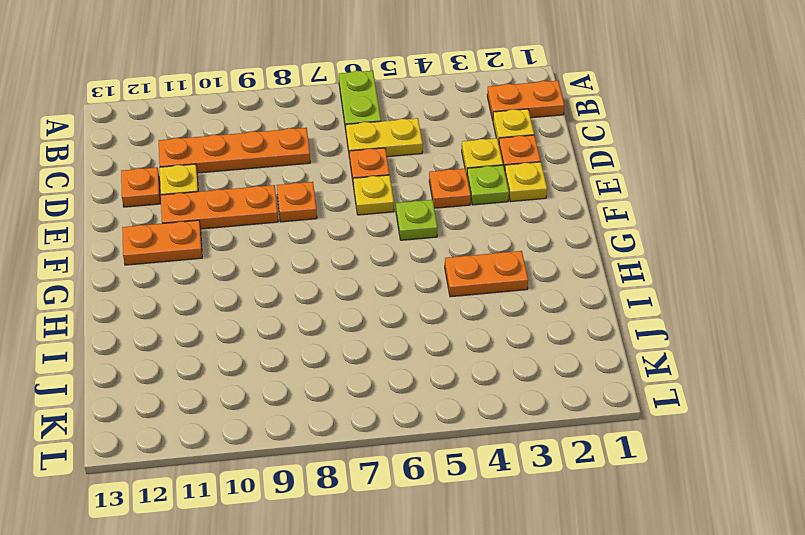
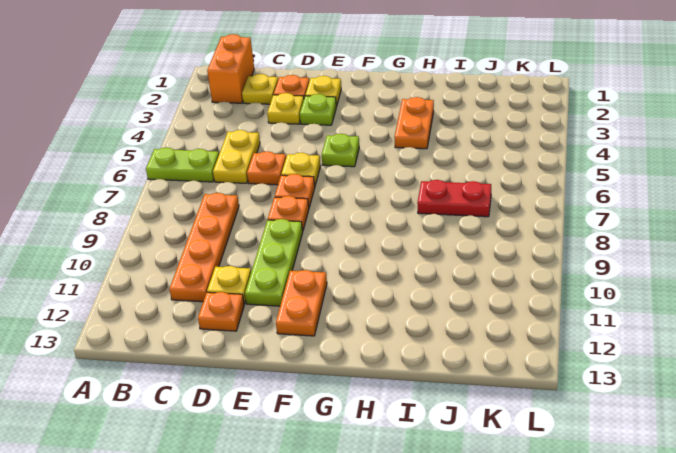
orange 1x2 plate [487,81,564,120] -> orange 1x2 brick [207,34,254,103]
orange 1x1 plate [429,169,471,208] -> orange 1x1 plate moved to [275,174,315,207]
orange 1x3 plate [161,185,278,229] -> lime 1x3 plate [245,219,303,306]
none -> red 1x2 plate [417,180,491,217]

